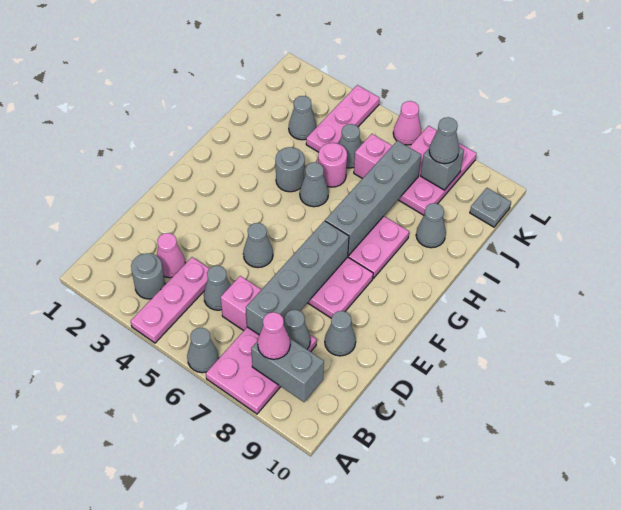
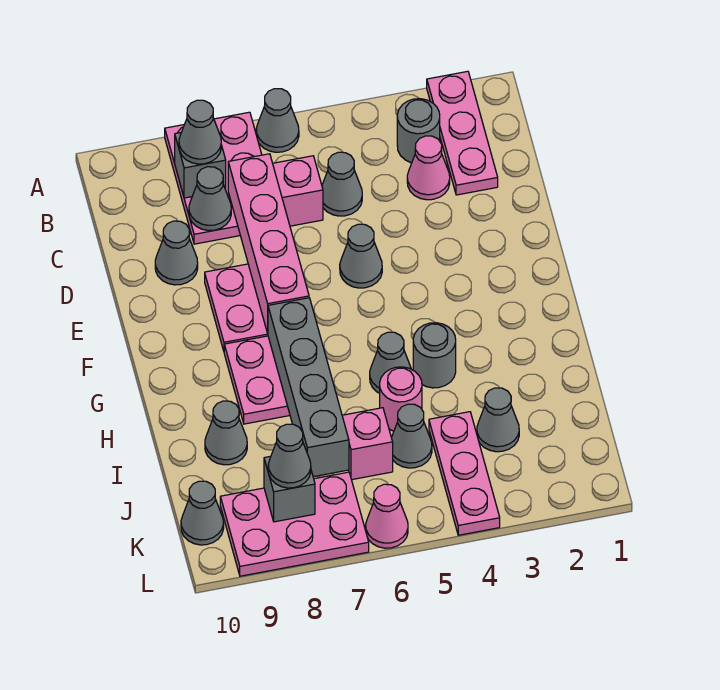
pink 1x3 plate [131,257,209,343] -> pink 1x3 plate moved to [427,71,498,195]
grey 1x2 brick [251,338,324,402] -> grey 1x1 brick [175,133,226,198]
pink 1x1 cone [258,312,290,359] -> grey 1x1 cone [179,100,221,164]
grey 1x4 brick [246,221,349,335] -> pink 1x4 brick [228,154,309,333]
pink 2x3 plate [398,126,476,215] -> pink 2x3 plate turned to [220,472,369,576]
grey 1x1 plate [470,188,511,227] -> grey 1x1 cone [181,481,224,545]

